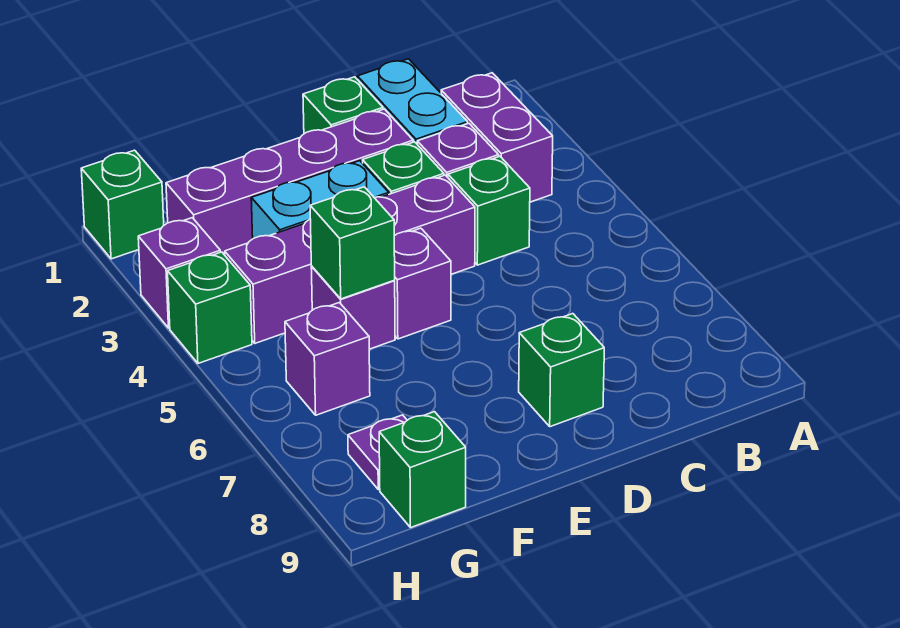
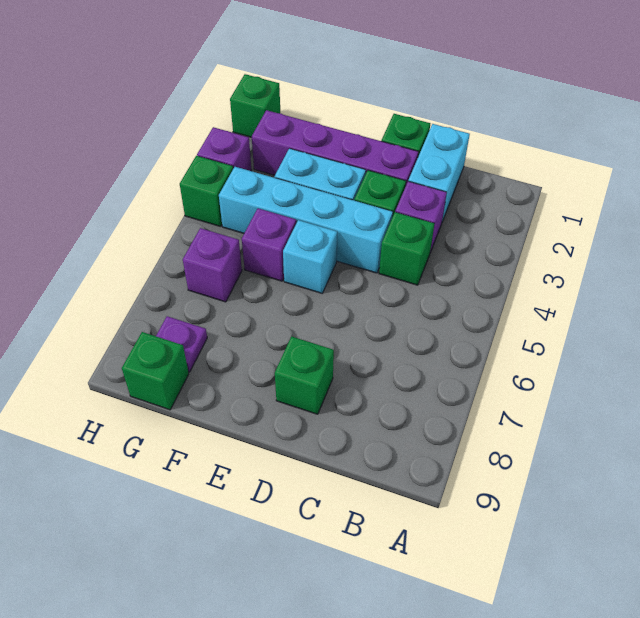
purple 1x2 brick [441,73,553,202] -> none
purple 1x4 brick [225,175,475,343] -> cyan 1x4 brick [219,167,393,273]
purple 1x1 brick [394,228,451,339] -> cyan 1x1 brick [283,220,337,293]
green 1x1 brick [310,187,395,299] -> none

